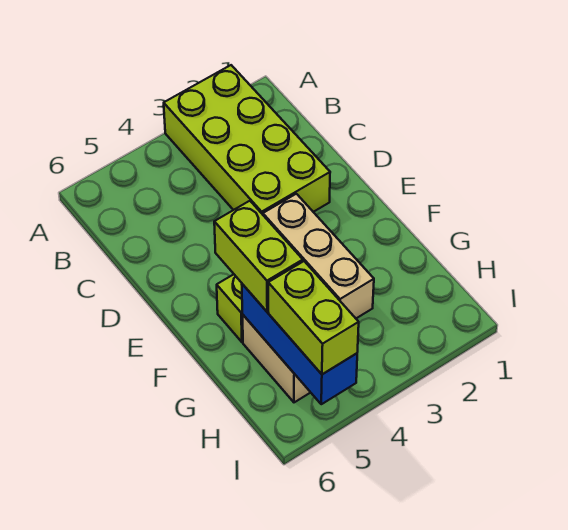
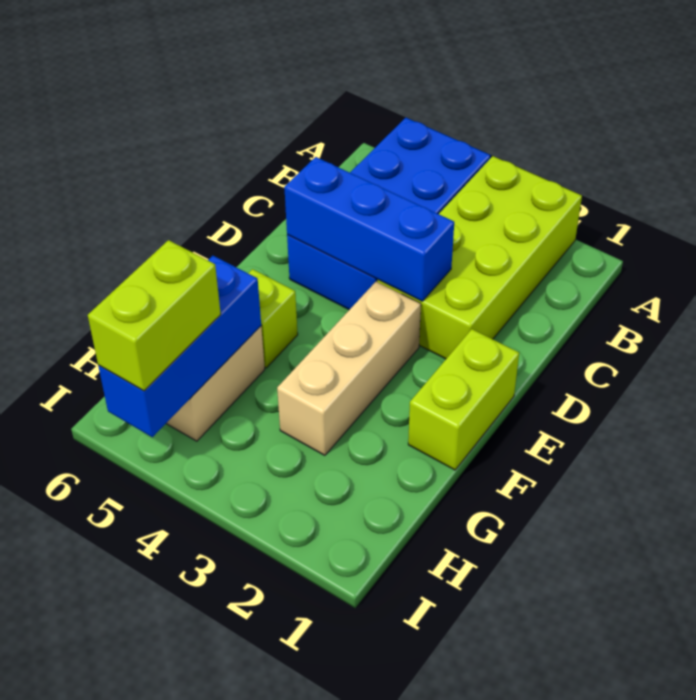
none -> blue 2x4 brick [287,118,491,310]
none -> blue 1x3 brick [284,157,454,301]
lime 1x2 brick [214,201,303,312] -> lime 1x2 brick moved to [408,329,519,470]

